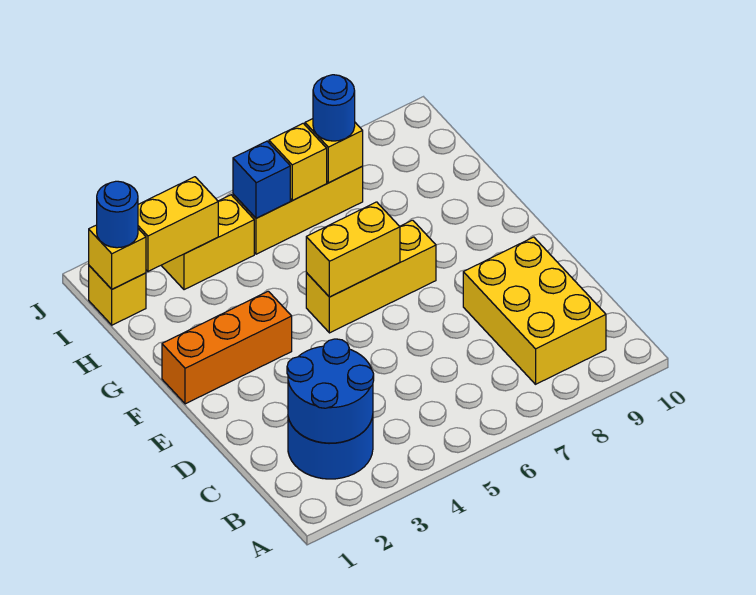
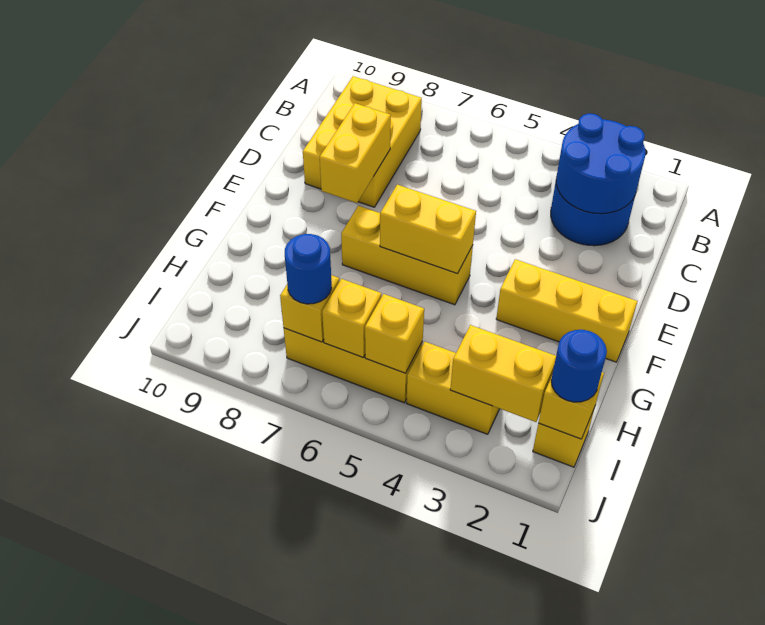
none -> yellow 1x2 brick [320,103,391,203]
orange 1x3 brick [162,291,292,404] -> yellow 1x3 brick [496,259,637,362]
blue 1x1 brick [233,141,290,218] -> yellow 1x1 brick [365,294,424,373]

